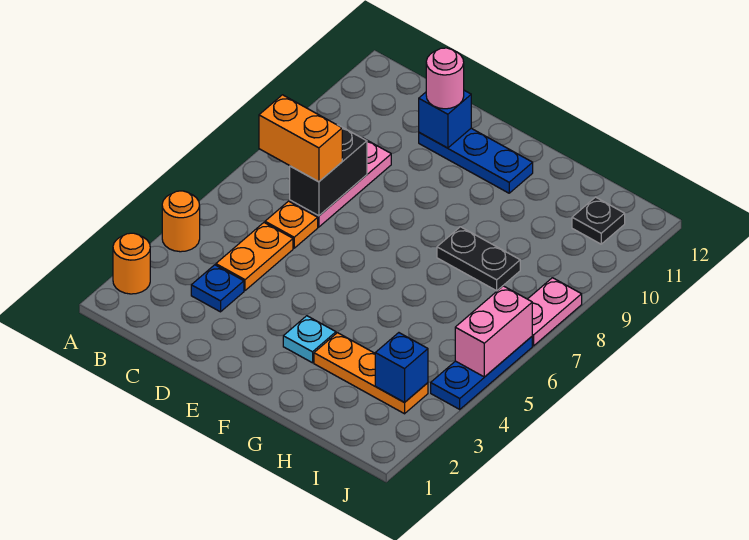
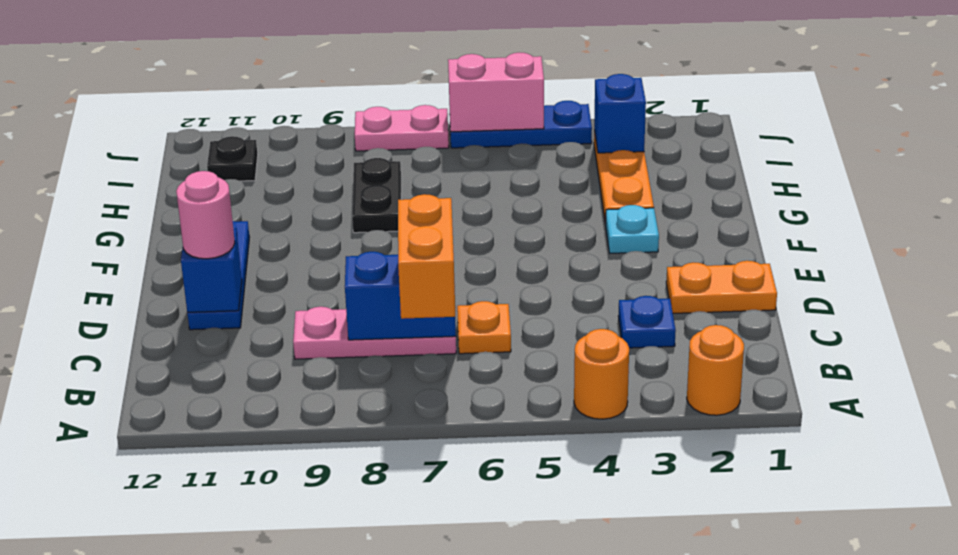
orange 1x2 plate [216,223,293,290] -> orange 1x2 plate moved to [666,261,777,313]
black 1x2 brick [290,125,367,216] -> blue 1x2 brick [345,252,456,340]

